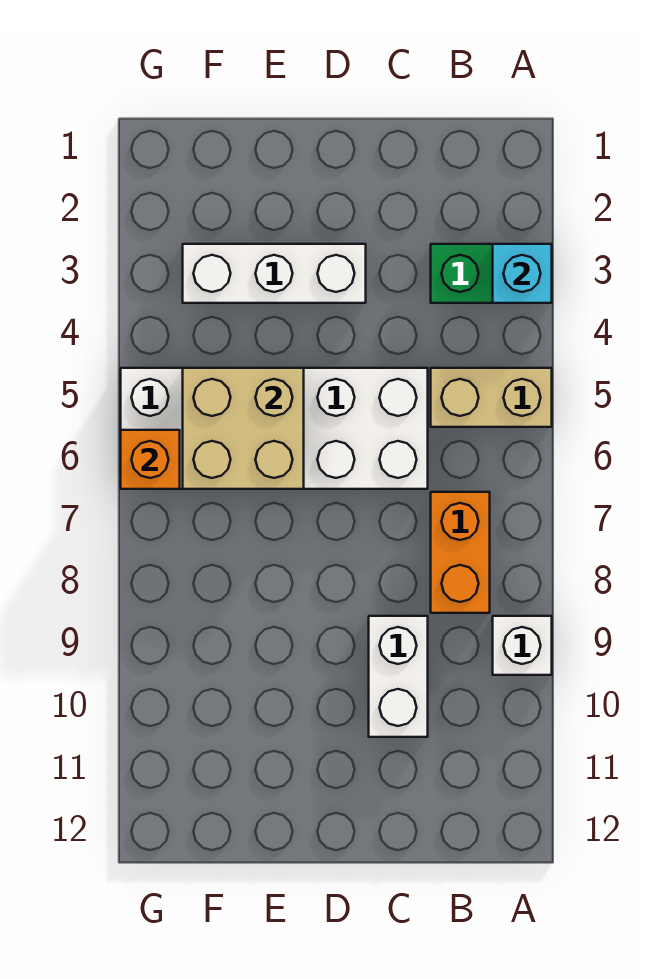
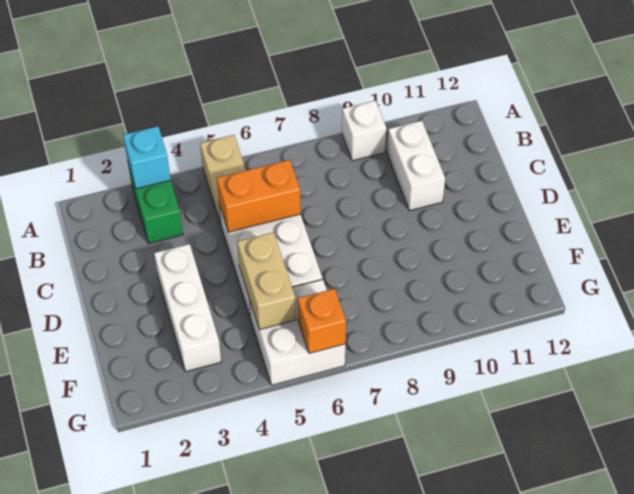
orange 1x2 brick [431,492,490,613] -> orange 1x2 brick moved to [217,160,301,232]
white 1x2 brick [369,616,428,737] -> white 1x2 brick turned to [387,120,445,211]
tan 2x2 brick [183,368,304,489] -> tan 1x2 brick [237,232,296,330]

